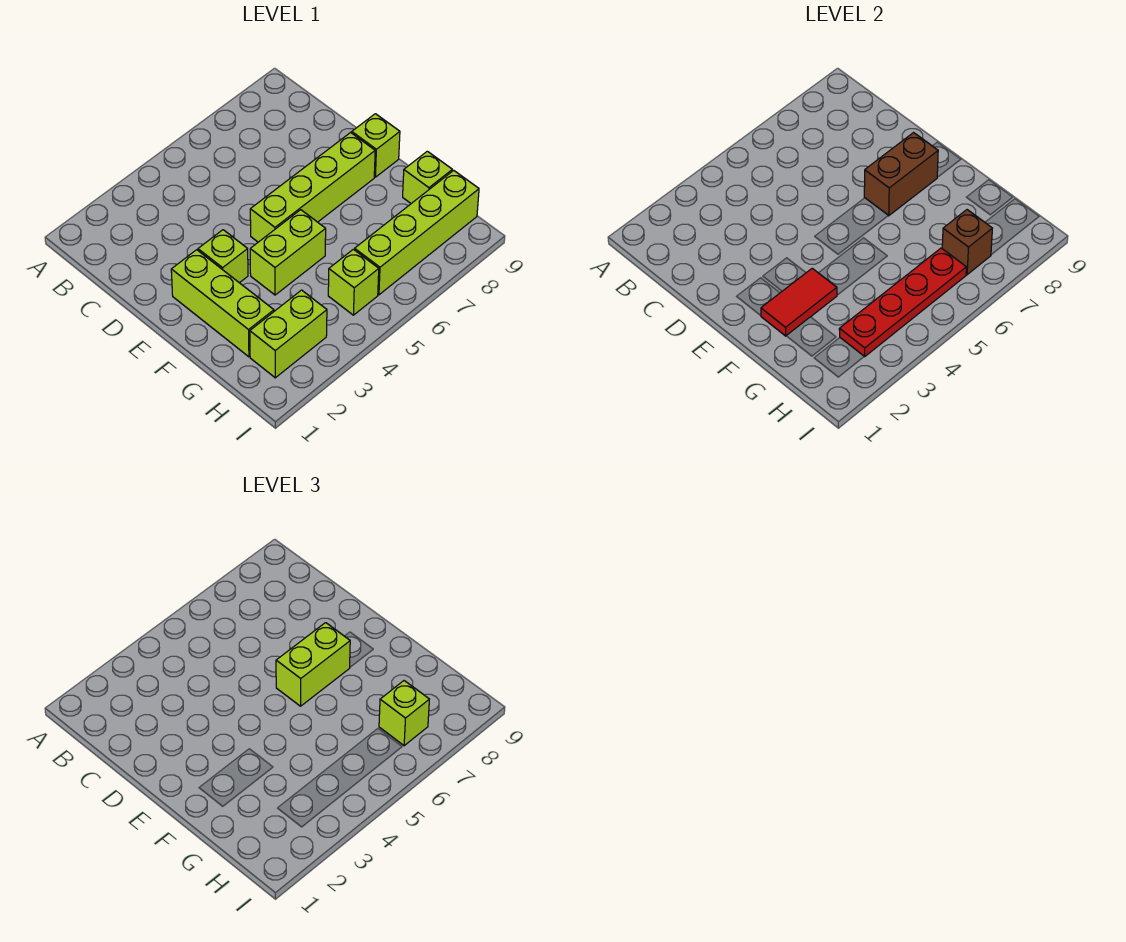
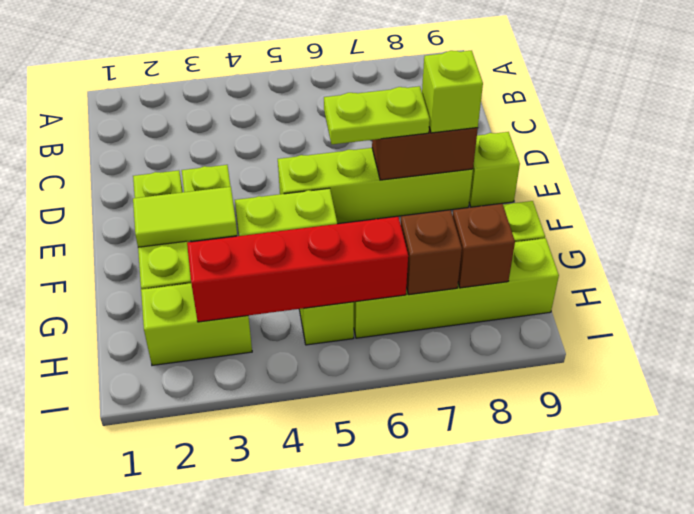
lime 1x2 brick [276,623,350,706] -> lime 1x2 plate [324,86,430,144]
red 1x2 tile [761,268,837,336] -> lime 1x2 tile [133,187,237,247]
red 1x4 plate [839,248,966,357] -> red 1x4 brick [187,217,408,322]
lime 1x1 brick [379,681,429,746] -> lime 1x1 brick moved to [422,51,483,133]
none -> brown 1x1 brick [453,204,515,288]

